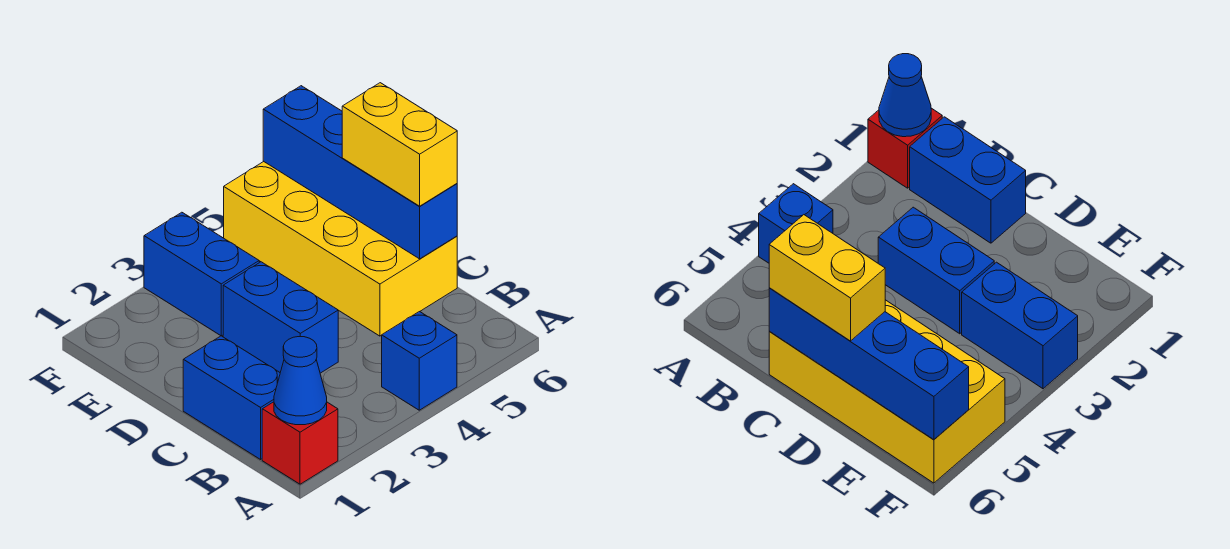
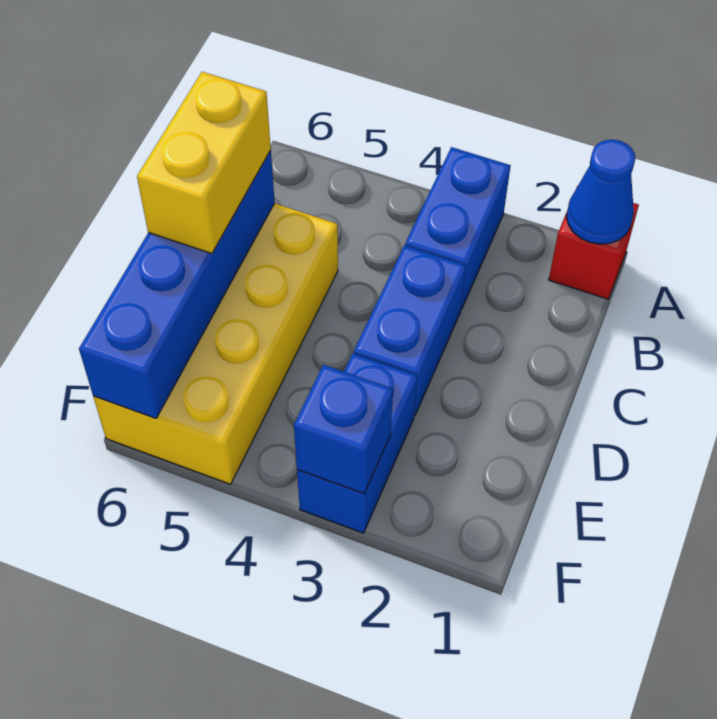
blue 1x1 brick [382,312,457,410] -> blue 1x1 brick moved to [294,365,393,493]
blue 1x2 brick [183,336,280,459] -> blue 1x2 brick moved to [405,147,511,309]

